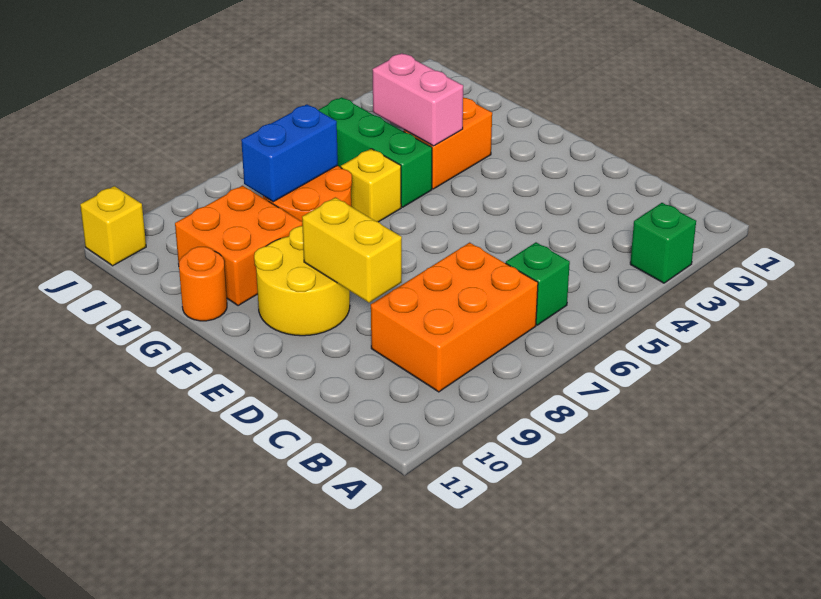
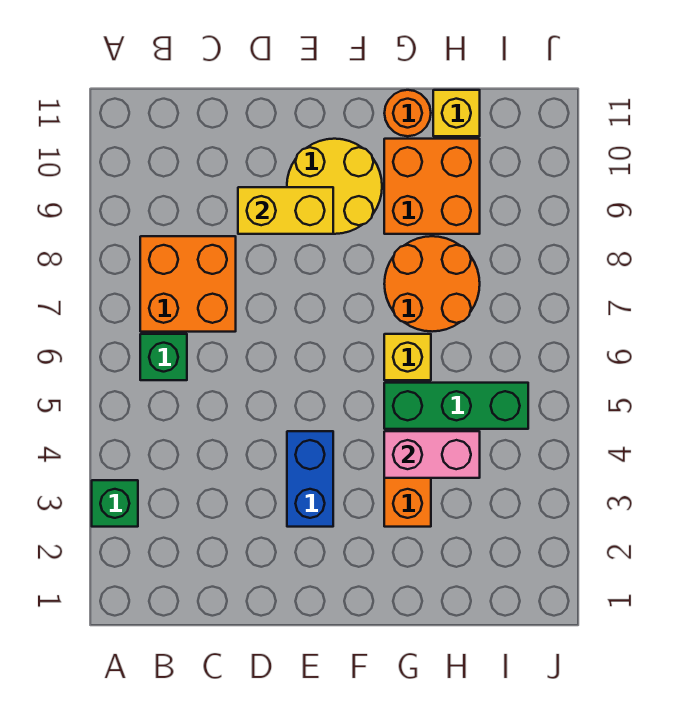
orange 2x3 brick [371,243,538,392] -> orange 2x2 brick [140,236,236,332]
blue 1x2 brick [241,104,338,202] -> blue 1x2 brick moved to [287,431,333,527]
yellow 1x1 brick [80,186,146,266] -> yellow 1x1 brick moved to [433,90,480,136]

